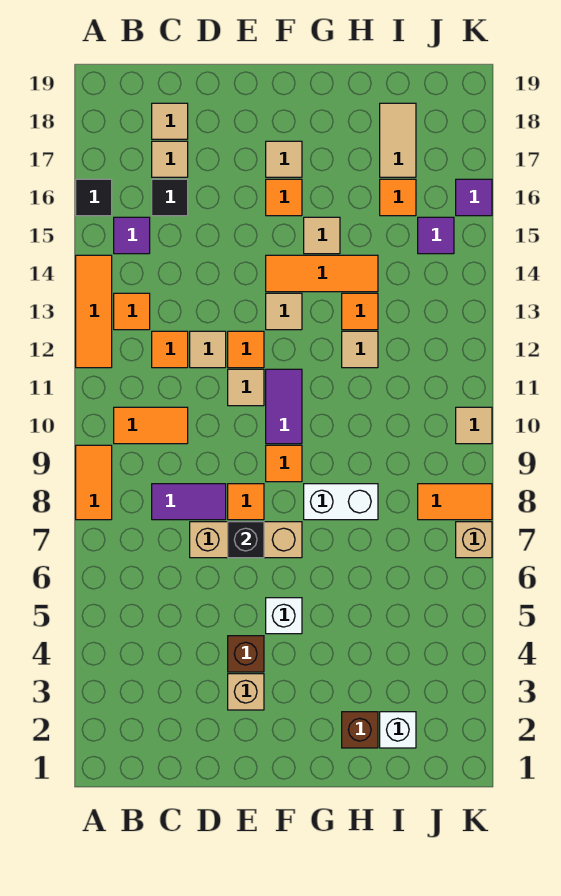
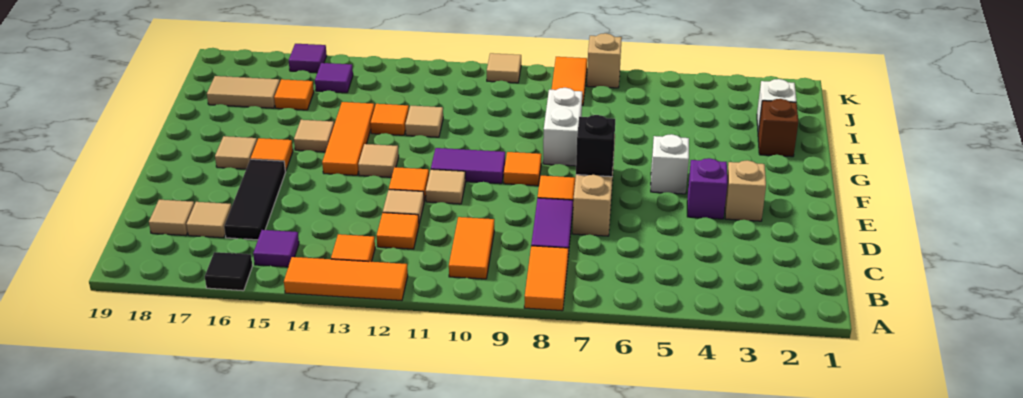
orange 1x2 tile [76,445,112,520] -> orange 1x2 tile turned to [524,246,568,311]
black 1x1 tile [152,179,188,216] -> black 1x3 tile [224,159,286,240]
brown 1x1 brick [228,636,264,672] -> purple 1x1 brick [687,158,727,219]

